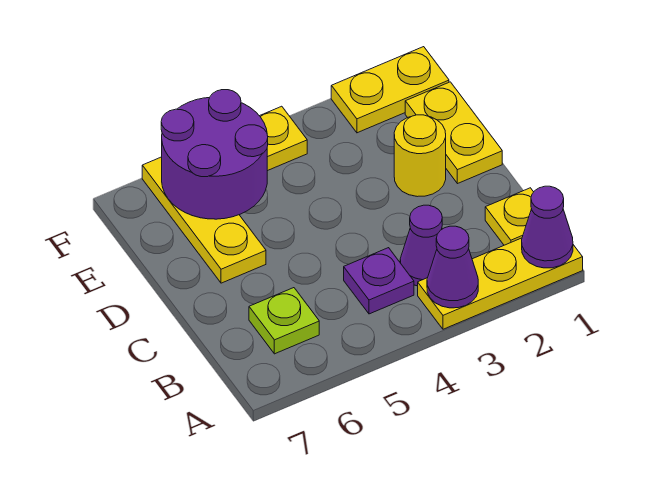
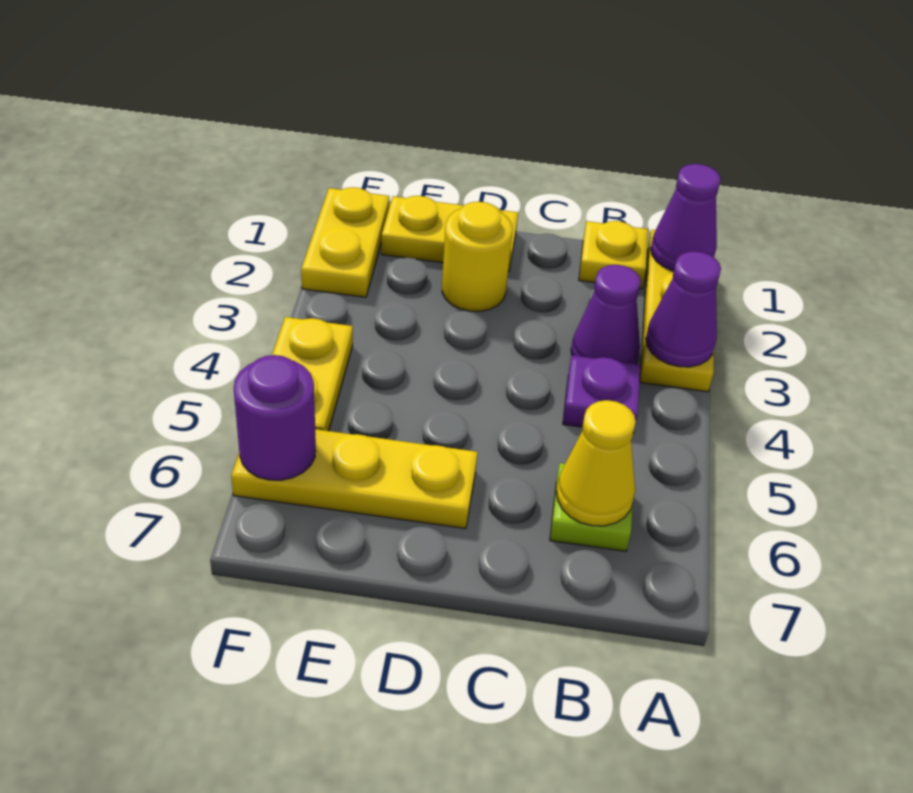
none -> yellow 1x1 cone [557,400,636,526]
purple 2x2 round brick [161,90,268,219] -> purple 1x1 round brick [234,355,316,480]

